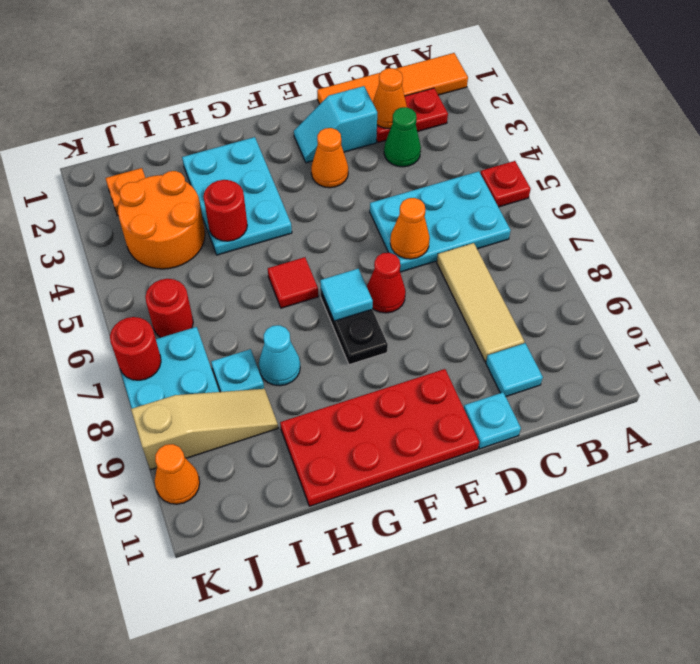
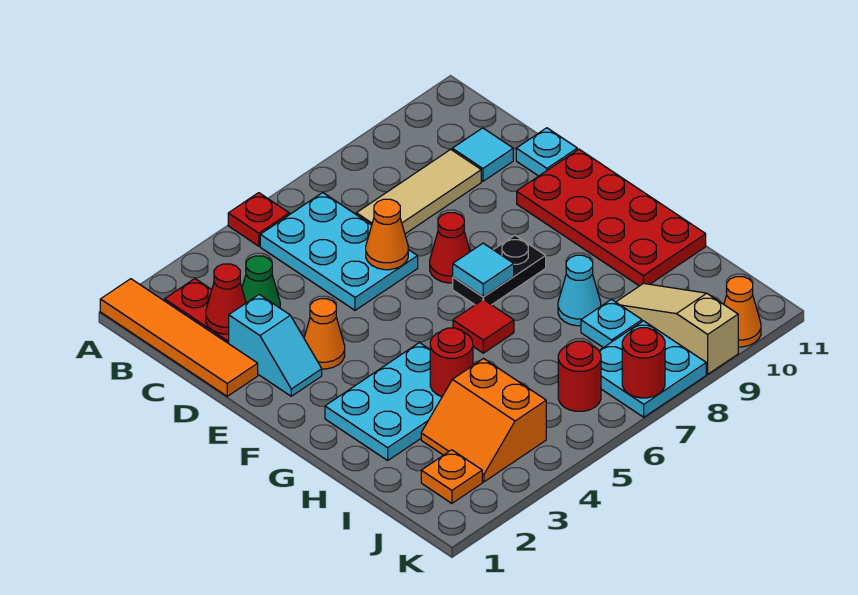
orange 1x1 cone [373,68,407,129] -> red 1x1 cone [206,264,246,334]
orange 2x2 round brick [118,171,205,269] -> orange 2x2 slope [421,359,546,482]

